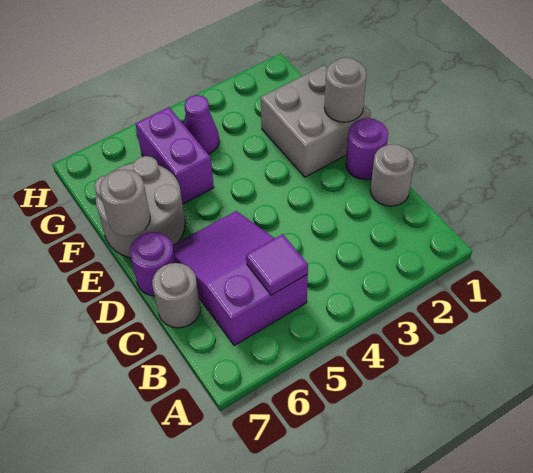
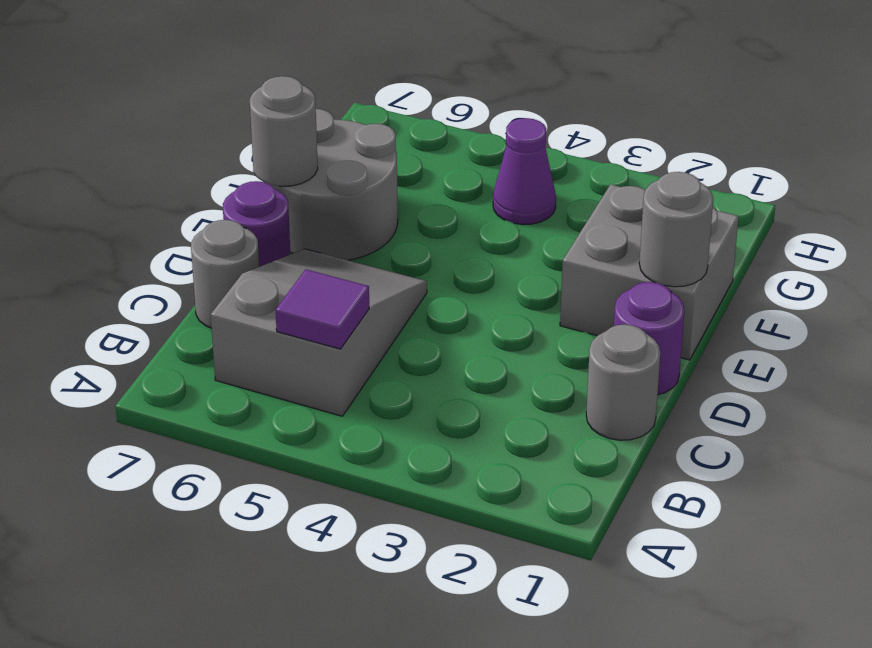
purple 2x3 slope [172,211,308,346] -> grey 2x3 slope [211,249,427,416]
purple 1x2 brick [135,107,214,204] -> none

